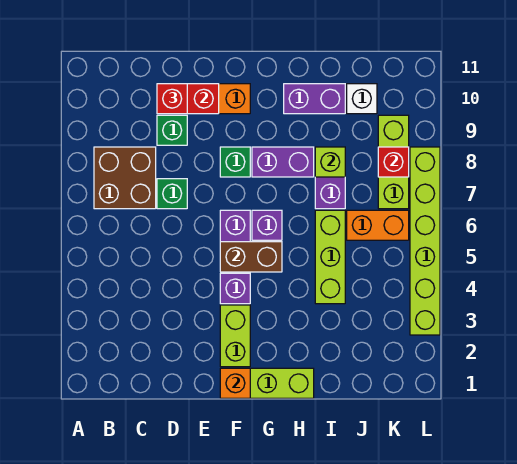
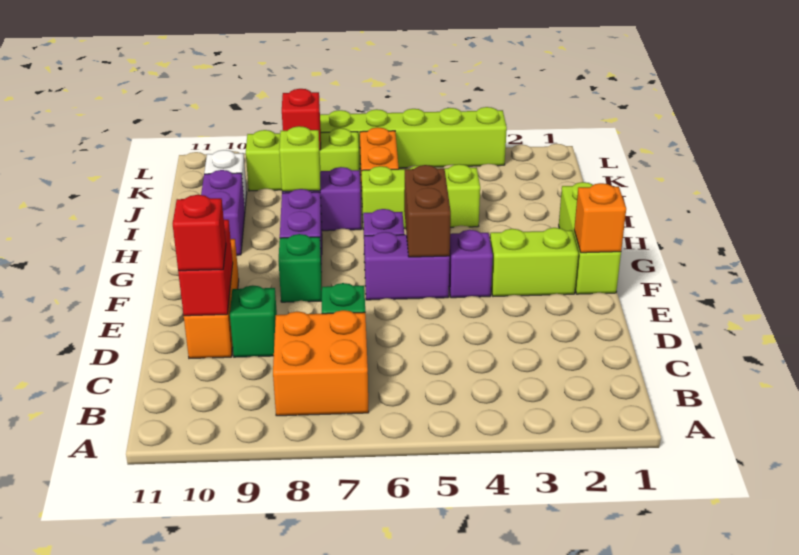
brown 2x2 brick [94,147,156,209] -> orange 2x2 brick [273,310,369,416]

